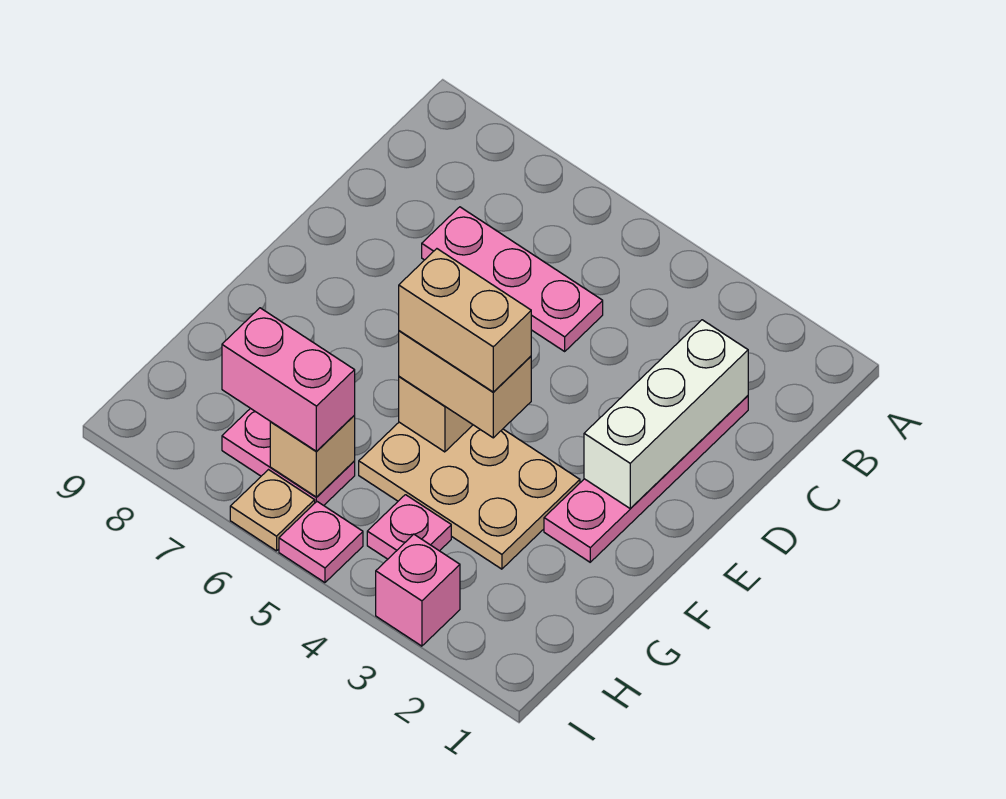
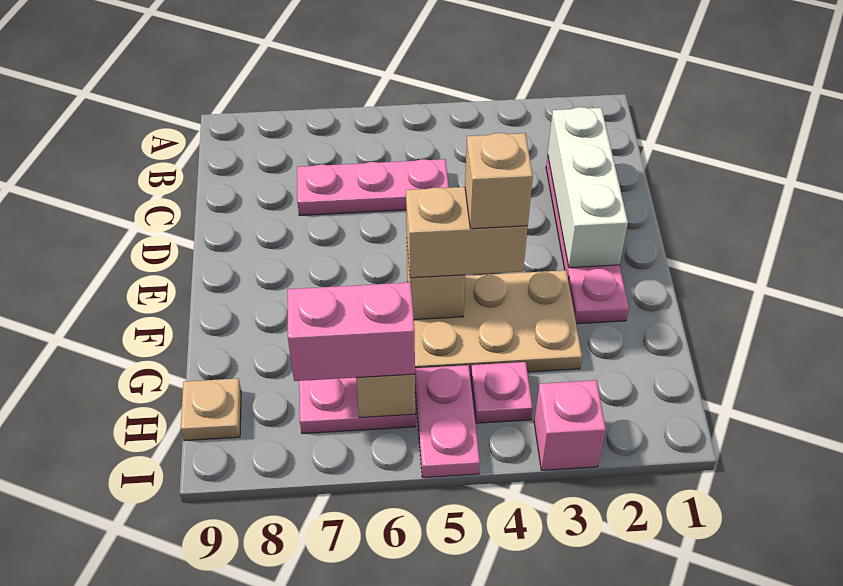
tan 1x2 brick [399,249,531,392] -> tan 1x1 brick [465,133,533,229]
pink 1x1 plate [279,502,363,583] -> pink 1x2 plate [415,365,480,478]
tan 1x1 plate [230,470,315,551] -> tan 1x1 plate moved to [181,378,241,441]

